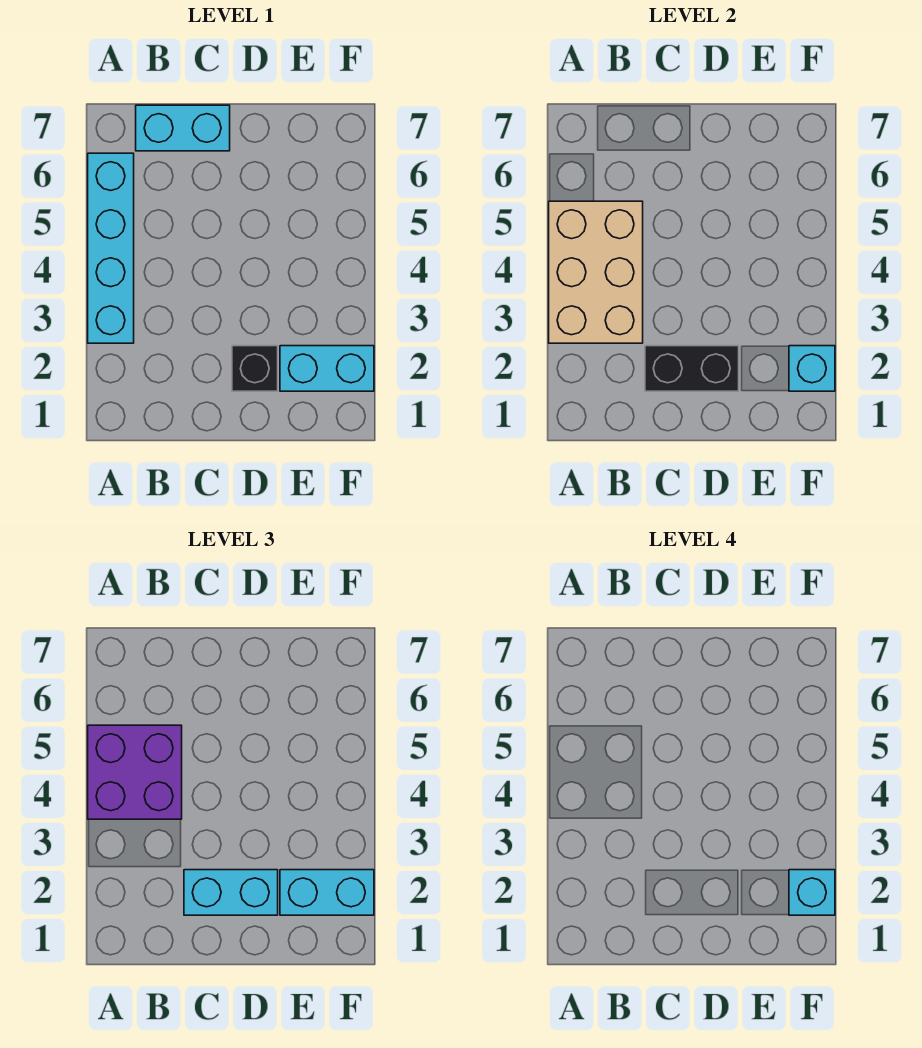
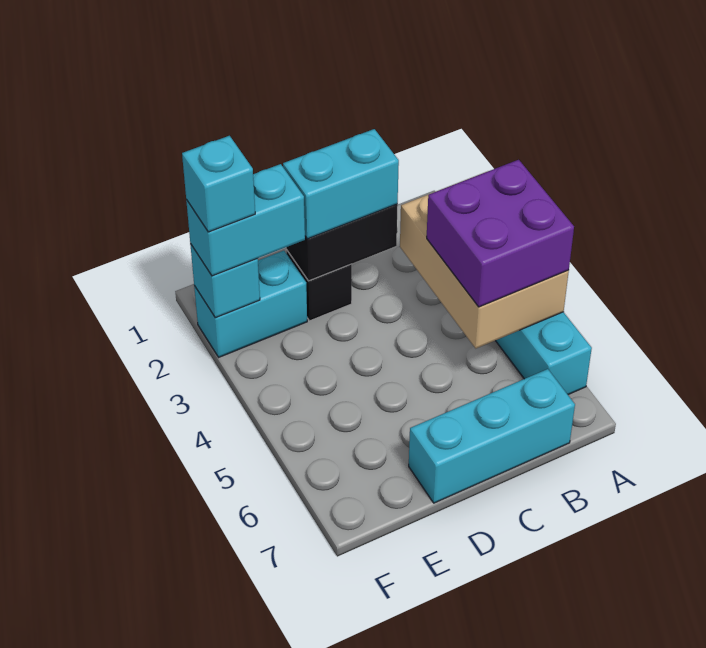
cyan 1x2 brick [136,105,230,151] -> cyan 1x3 brick [409,369,575,503]

